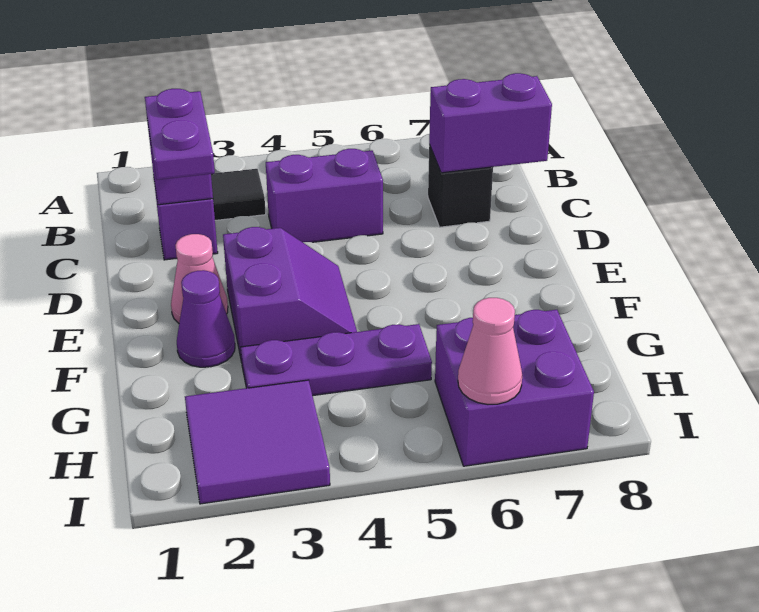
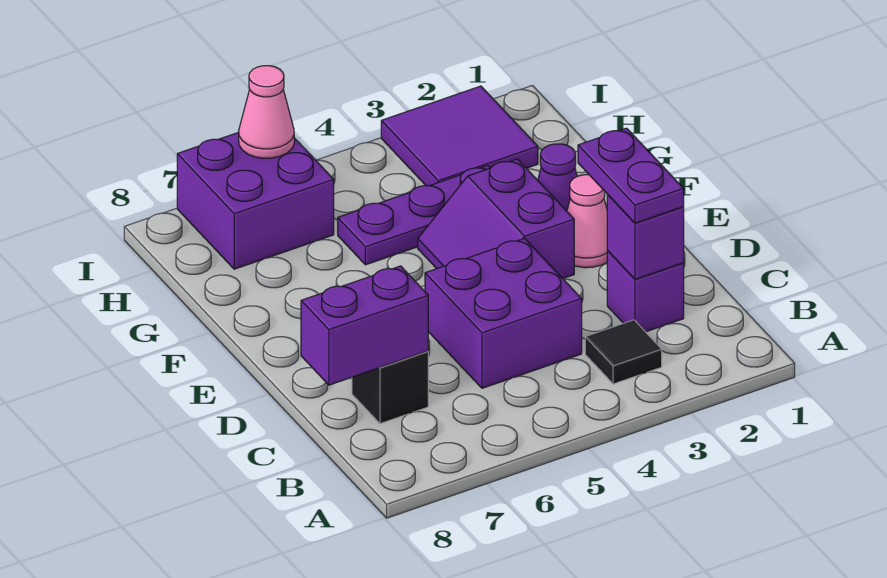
purple 1x2 brick [266,149,383,242] -> purple 2x2 brick [425,238,582,388]

